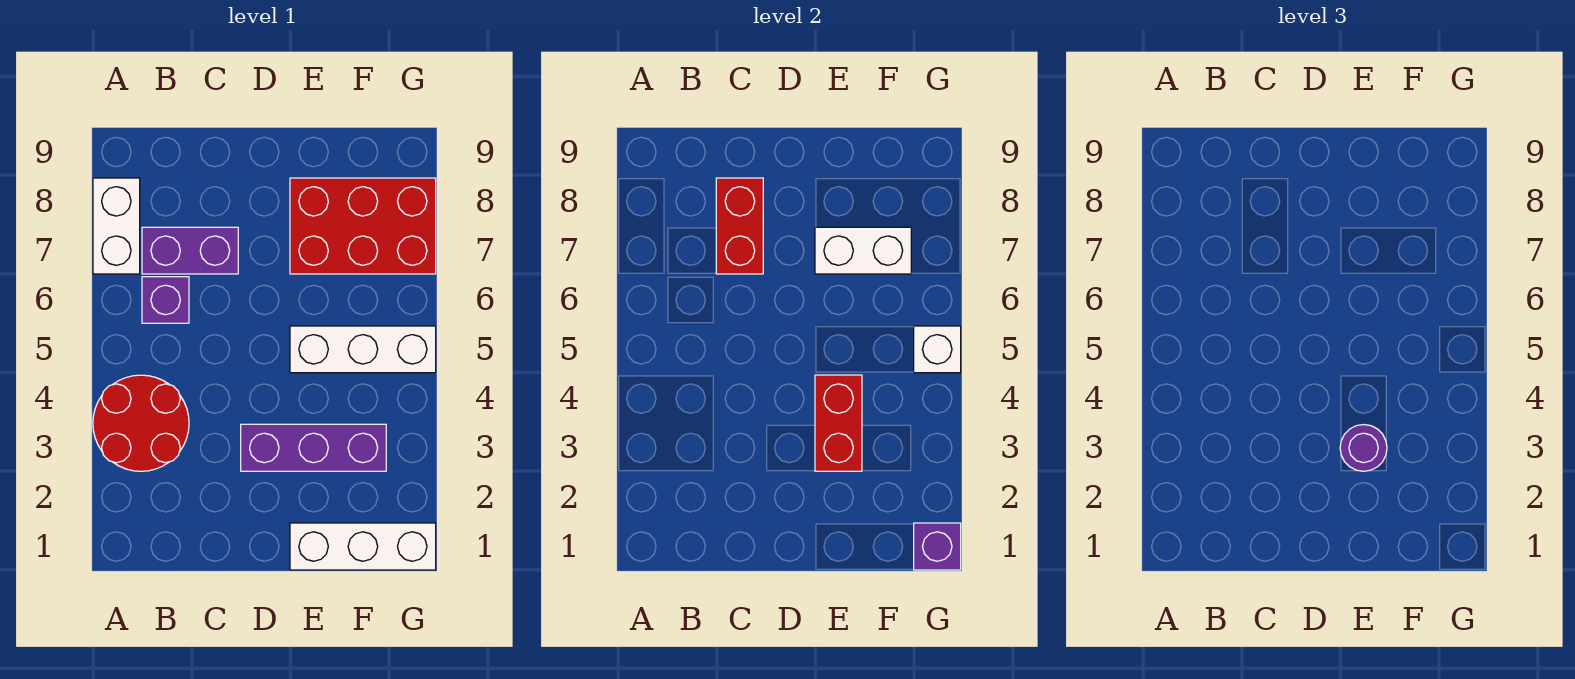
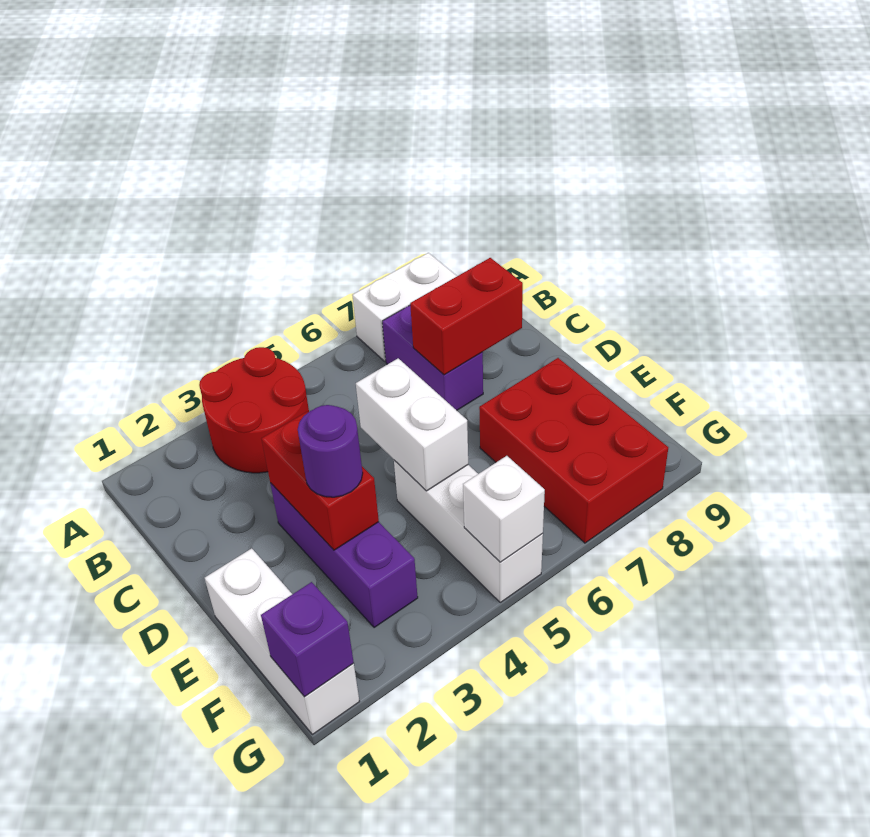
purple 1x1 brick [142,277,189,323] -> none
red 1x2 brick [815,375,862,471] -> red 1x2 brick turned to [262,412,379,550]
white 1x2 brick [815,227,911,274] -> white 1x2 brick moved to [356,358,468,491]

